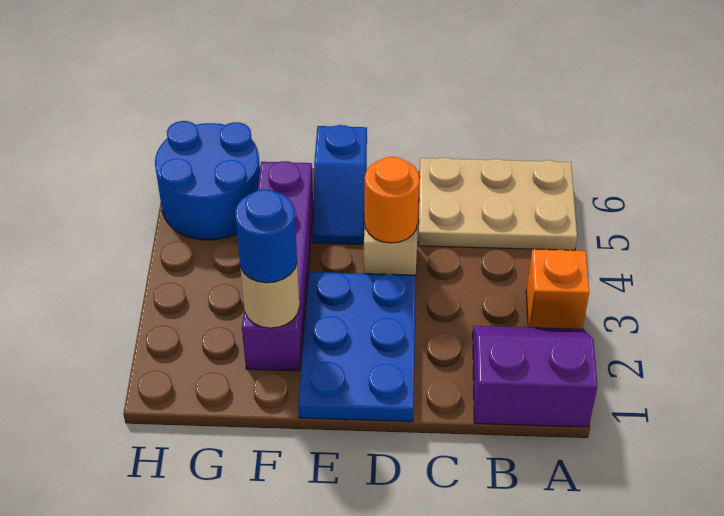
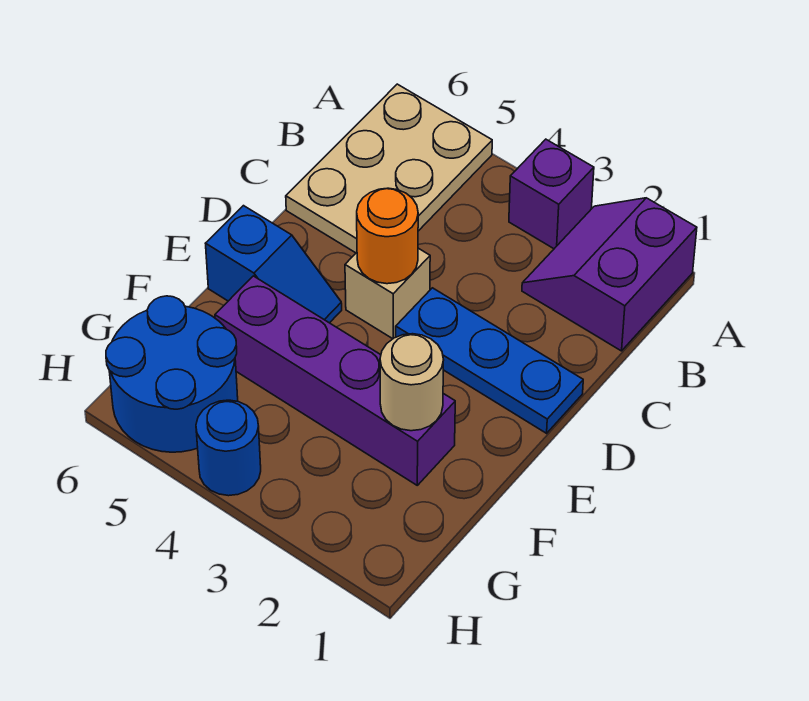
orange 1x1 brick [526,249,589,329] -> purple 1x1 brick [509,139,594,249]
blue 2x3 plate [298,272,416,422] -> blue 1x3 plate [396,288,583,433]
blue 1x1 round brick [235,189,297,283] -> blue 1x1 round brick moved to [196,400,261,496]

